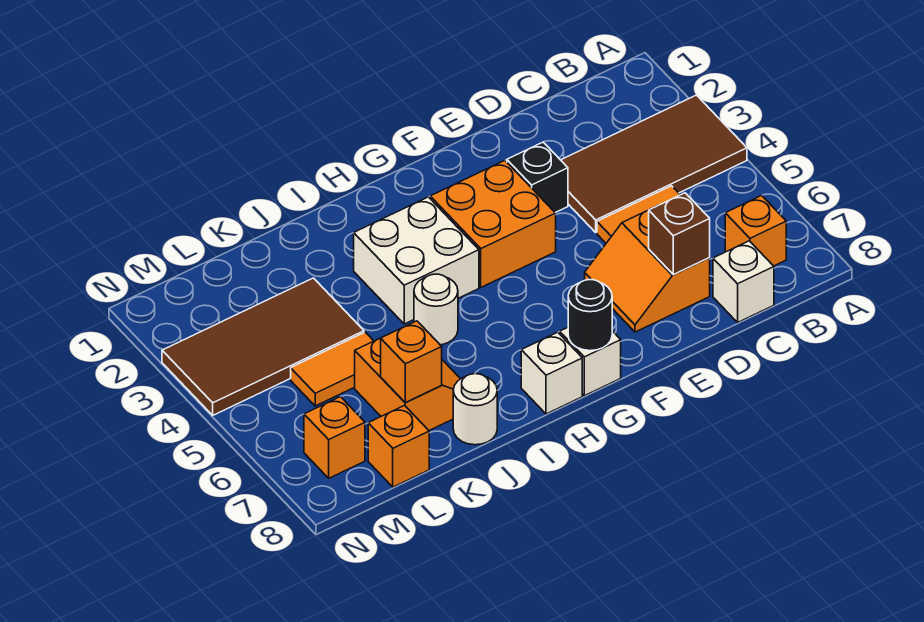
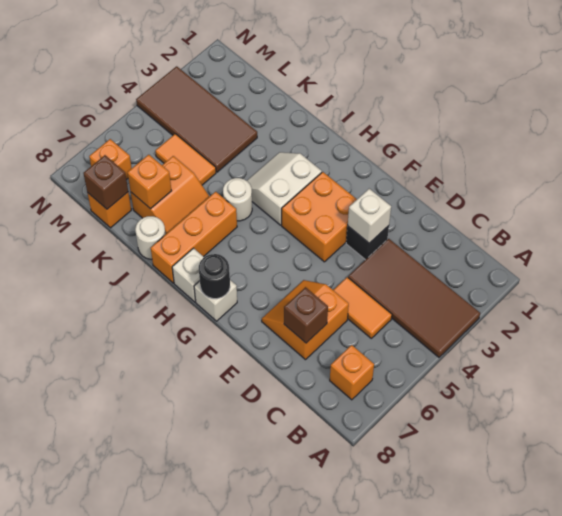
white 1x1 brick [713,241,774,322] -> white 1x1 brick moved to [348,189,391,243]
white 2x2 brick [354,197,479,324] -> white 2x2 slope [247,152,322,225]
none -> orange 1x3 brick [151,192,237,283]
none -> brown 1x1 brick [83,155,128,209]

